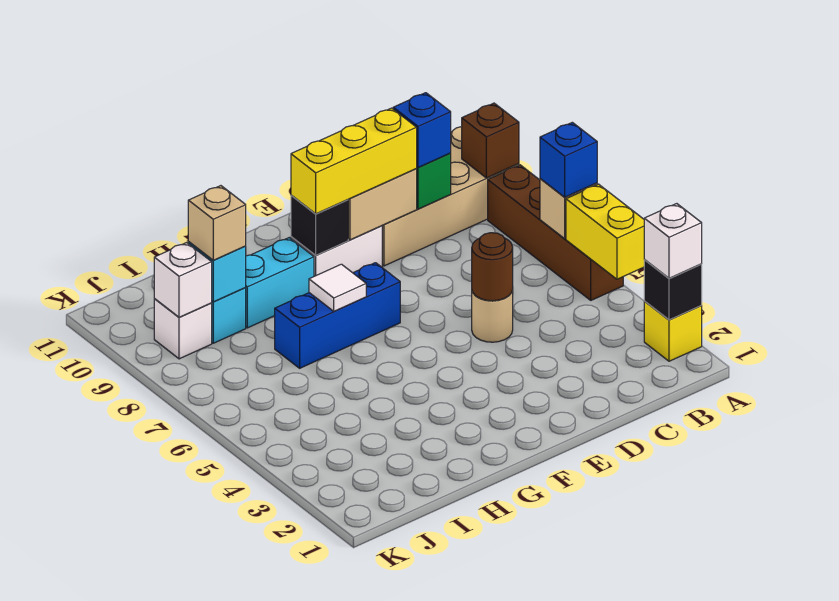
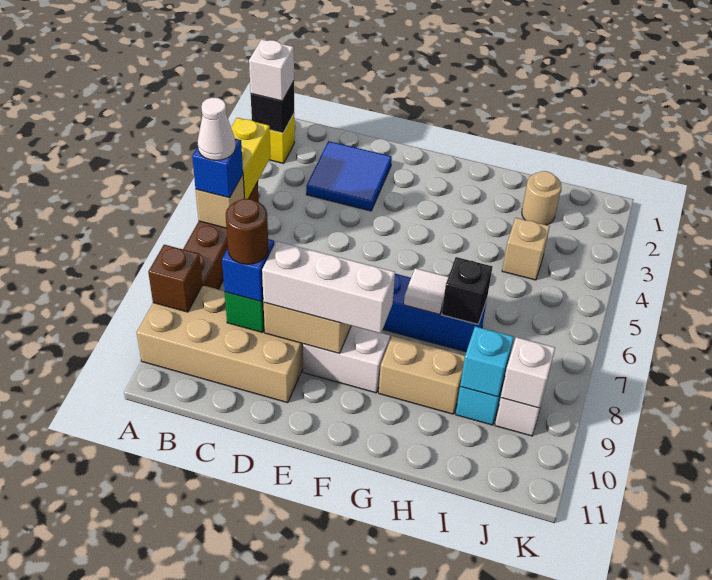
none -> white 1x1 cone [198,98,236,160]
none -> blue 2x2 tile [306,141,392,211]
tan 1x1 round brick [472,290,513,342] -> tan 1x1 round brick moved to [522,171,561,225]
brown 1x1 round brick [472,233,513,301] -> brown 1x1 round brick moved to [226,199,268,264]
yellow 1x3 brick [291,108,417,214] -> white 1x3 brick [262,241,395,334]
black 1x1 brick [291,195,348,255] -> black 1x1 brick moved to [442,257,493,324]
cyan 1x2 brick [245,238,314,328] -> tan 1x2 brick [379,336,465,414]
tan 1x1 brick [188,186,246,260] -> tan 1x1 brick moved to [502,218,550,280]

